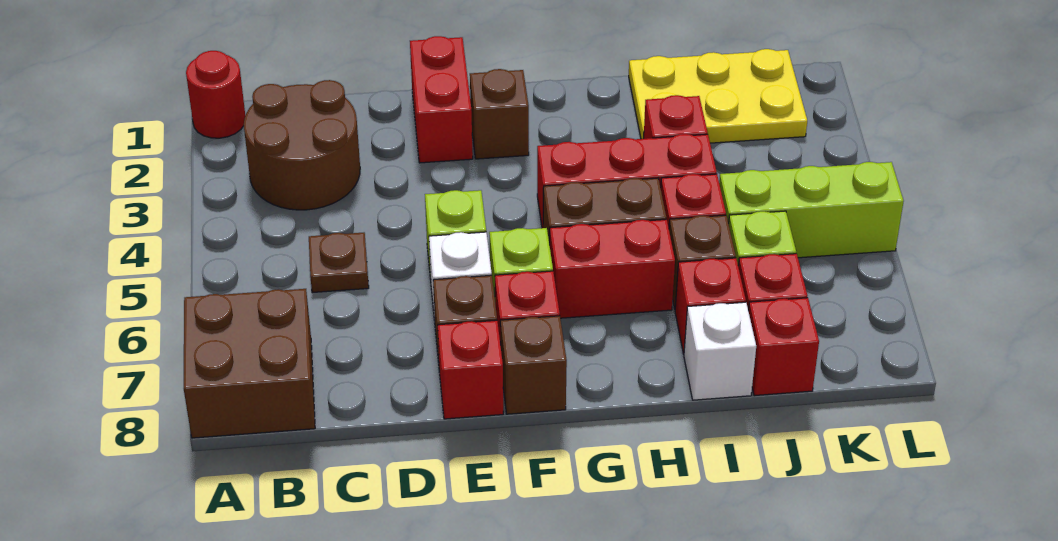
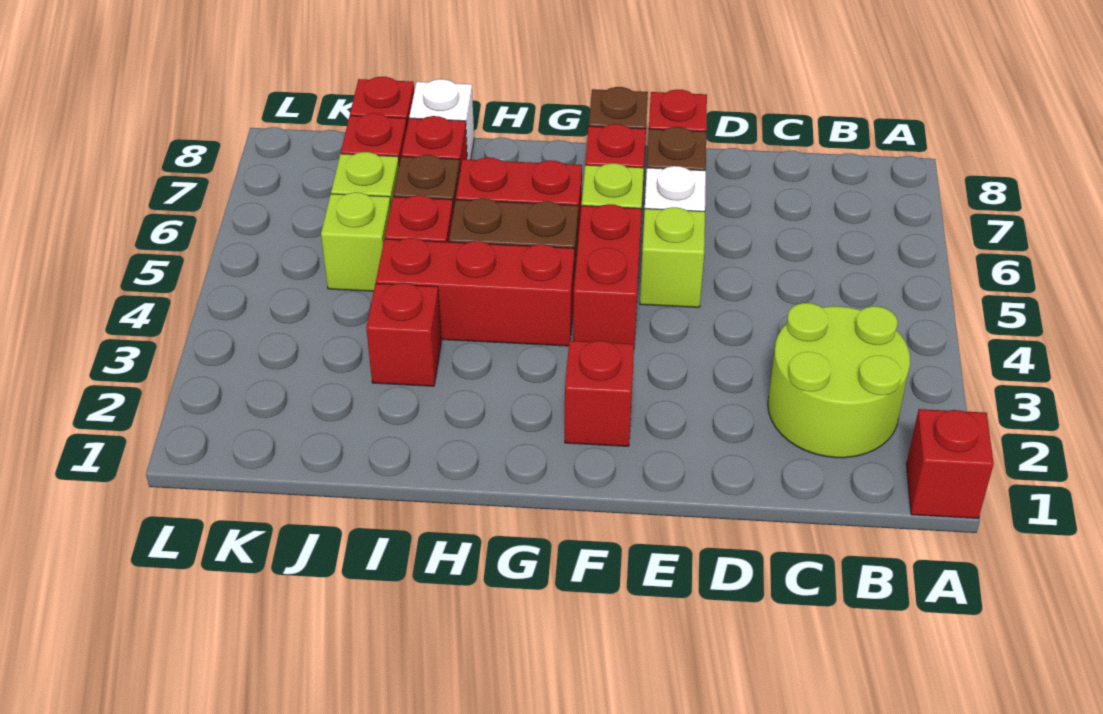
red 1x1 round brick [186,51,245,138] -> red 1x1 brick [906,409,994,518]
brown 2x2 brick [184,289,315,438] -> none
brown 2x2 round brick [244,80,360,210] -> lime 2x2 round brick [768,303,910,458]
brown 1x1 plate [309,233,369,293] -> none
red 1x2 brick [410,36,473,163] -> red 1x2 brick moved to [573,204,642,345]
brown 1x1 brick [470,69,529,159] -> red 1x1 brick [565,341,634,446]
yellow 2x3 plate [629,49,807,143] -> none
lime 1x3 brick [719,162,904,258] -> lime 1x1 brick [321,192,391,291]

